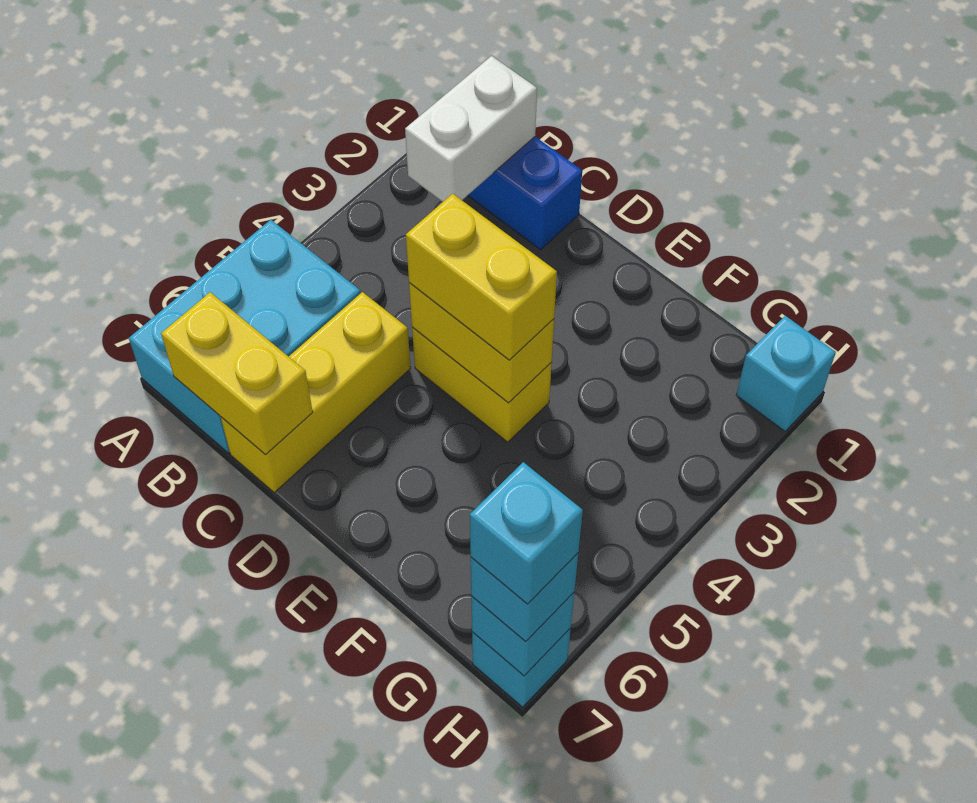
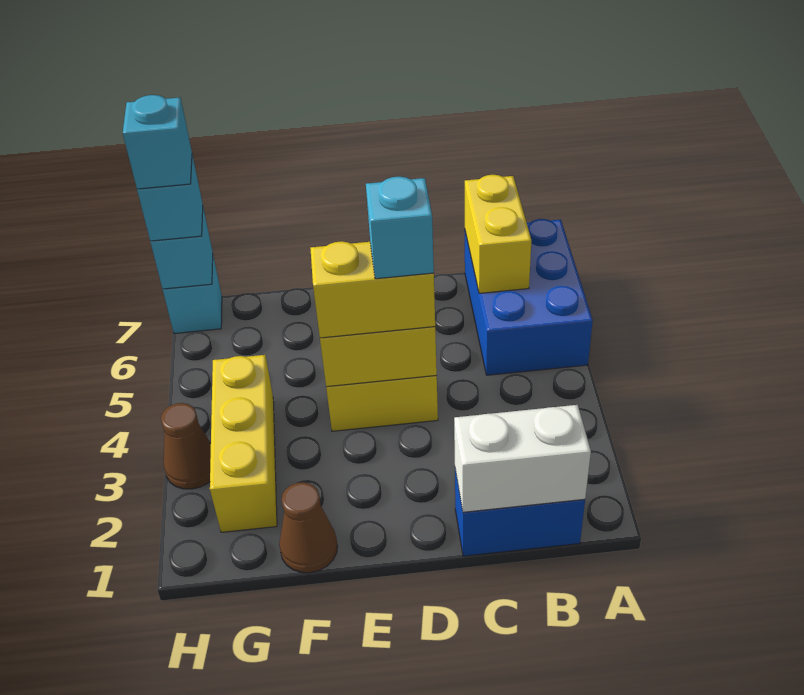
cyan 2x3 brick [129,220,360,453] -> blue 2x3 brick [465,219,593,375]
white 1x2 brick [405,56,537,202] -> white 1x2 brick turned to [454,405,591,512]
yellow 1x2 brick [161,292,313,455] -> yellow 1x2 brick turned to [465,175,531,293]
yellow 1x3 brick [221,292,411,492] -> yellow 1x3 brick moved to [210,355,277,532]
none -> brown 1x1 cone [279,482,338,573]
cyan 1x1 brick [736,316,836,431] -> cyan 1x1 brick moved to [366,177,434,279]
none -> brown 1x1 cone [161,403,211,489]

